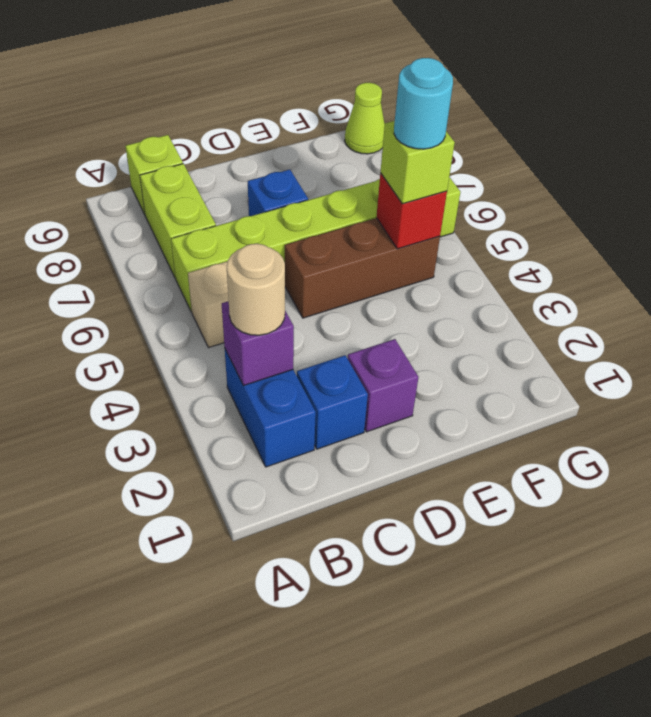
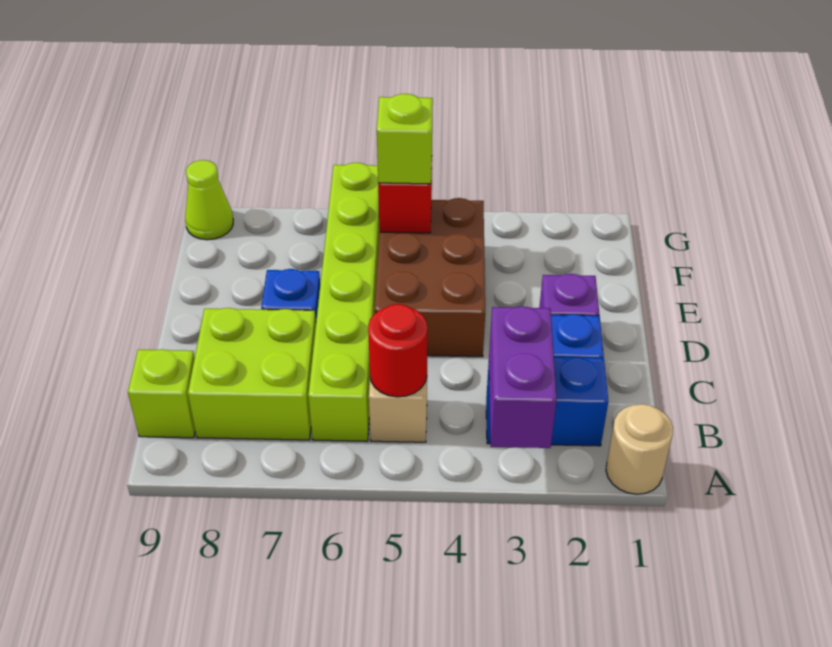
purple 1x1 brick [222,301,294,386] -> purple 1x2 brick [489,306,557,448]
tan 1x1 round brick [227,244,285,335] -> tan 1x1 round brick moved to [606,404,673,494]
none -> red 1x1 round brick [368,304,427,397]
lime 1x2 brick [140,164,216,277] -> lime 2x2 brick [188,308,316,440]
brown 1x3 brick [285,218,440,318] -> brown 2x3 brick [375,198,485,357]
cyan 1x1 round brick [394,58,453,149] -> none

